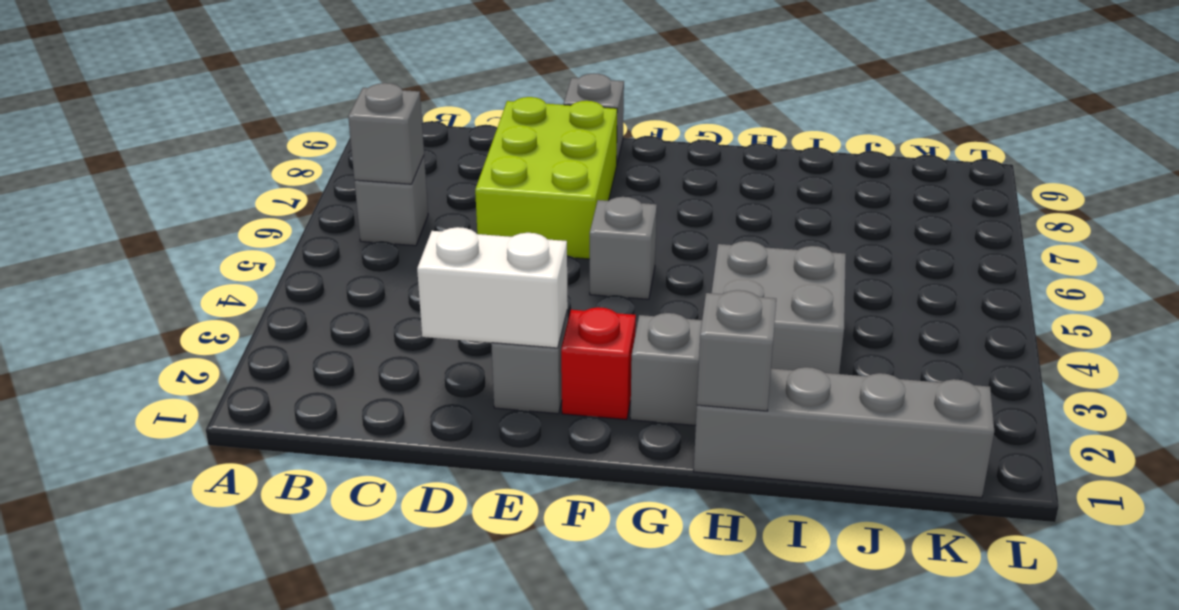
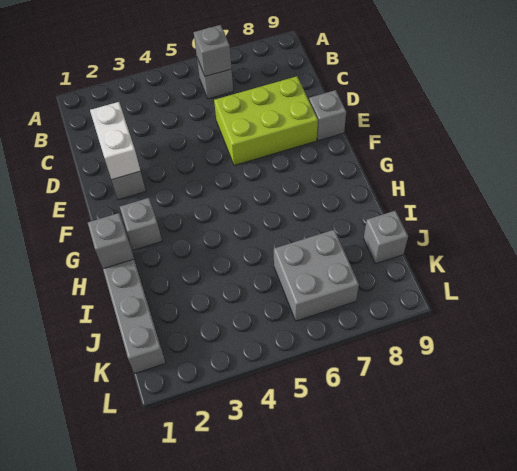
red 1x1 brick [561,307,636,420] -> none
grey 1x1 brick [590,197,657,299] -> grey 1x1 brick moved to [364,211,408,264]
grey 2x2 brick [712,241,846,374] -> grey 2x2 brick moved to [274,230,359,321]

